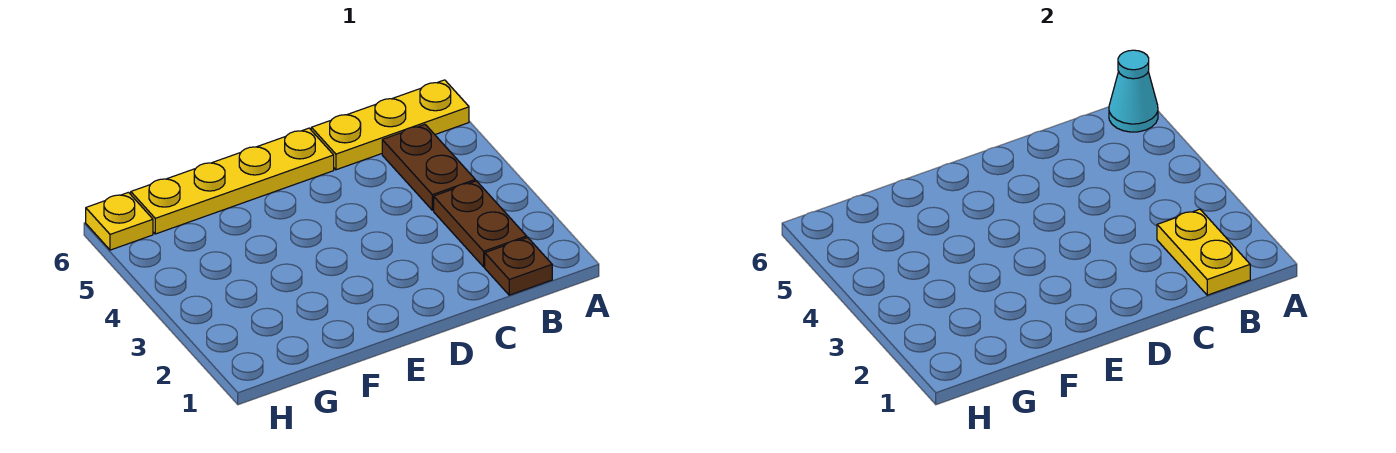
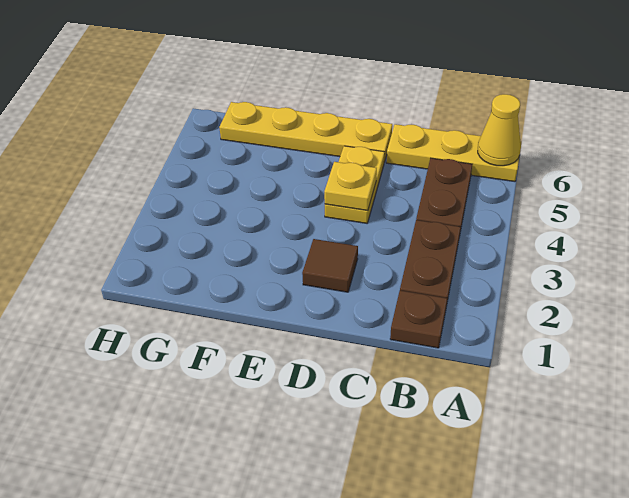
cyan 1x1 cone [1109,50,1158,132] -> yellow 1x1 cone [478,94,521,166]
yellow 1x2 plate [1157,209,1250,295] -> yellow 1x2 plate moved to [325,146,385,223]
none -> brown 1x1 tile [302,239,358,292]
yellow 1x1 plate [86,192,153,250] -> yellow 1x1 plate moved to [324,162,377,211]

